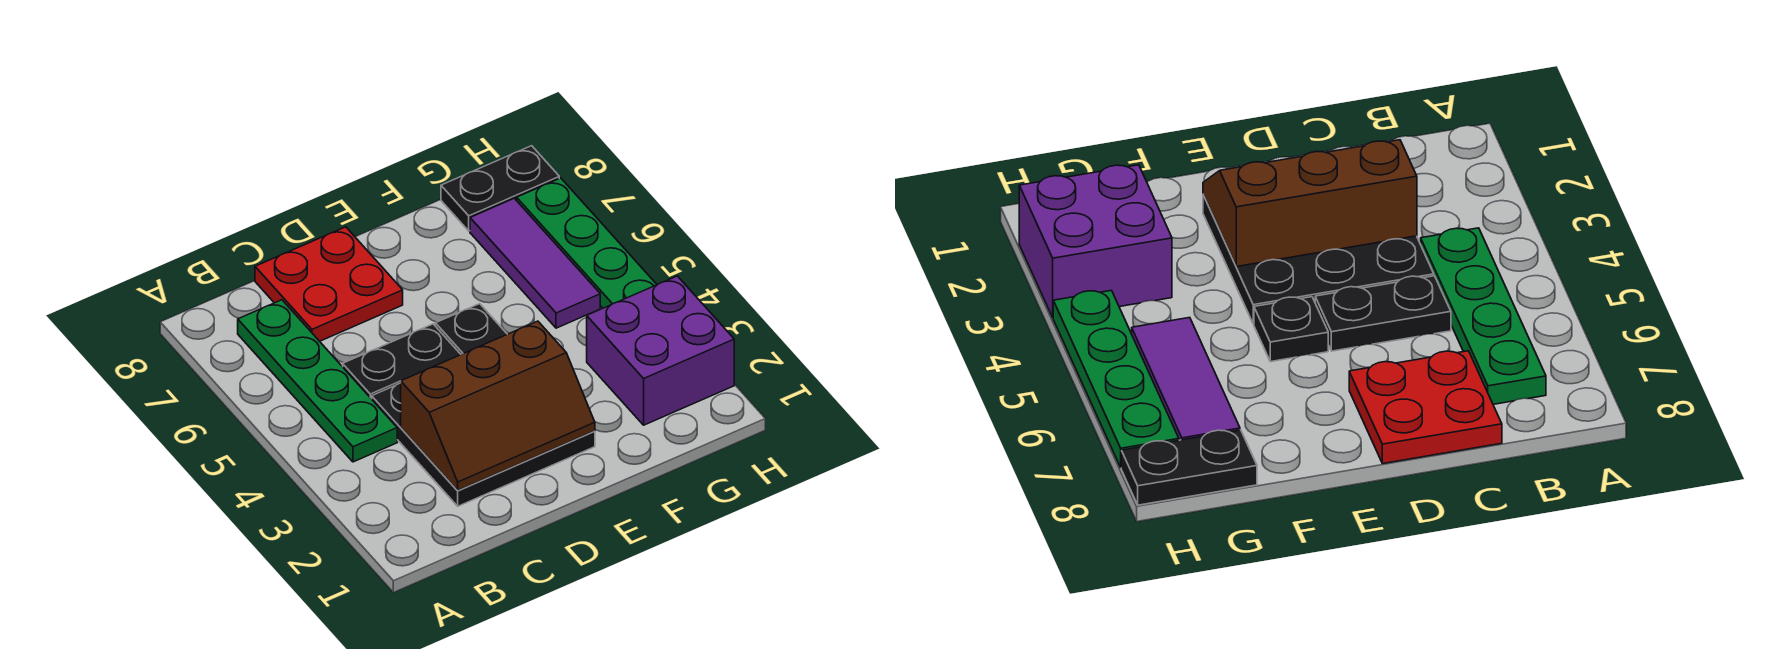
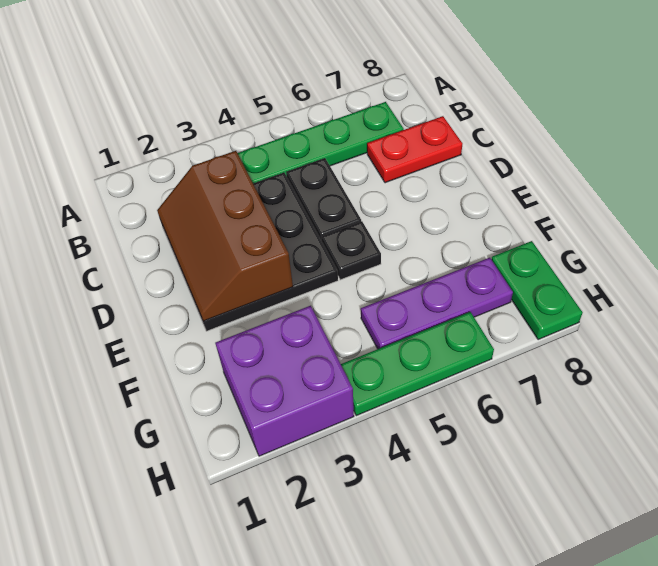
red 2x2 plate [255,227,403,341] -> red 1x2 plate [367,116,462,183]
purple 1x3 tile [470,198,600,328] -> purple 1x3 plate [361,258,513,349]
black 1x2 plate [441,146,559,231] -> green 1x2 plate [491,241,583,340]
green 1x4 plate [517,178,657,308] -> green 1x3 plate [341,312,494,416]

